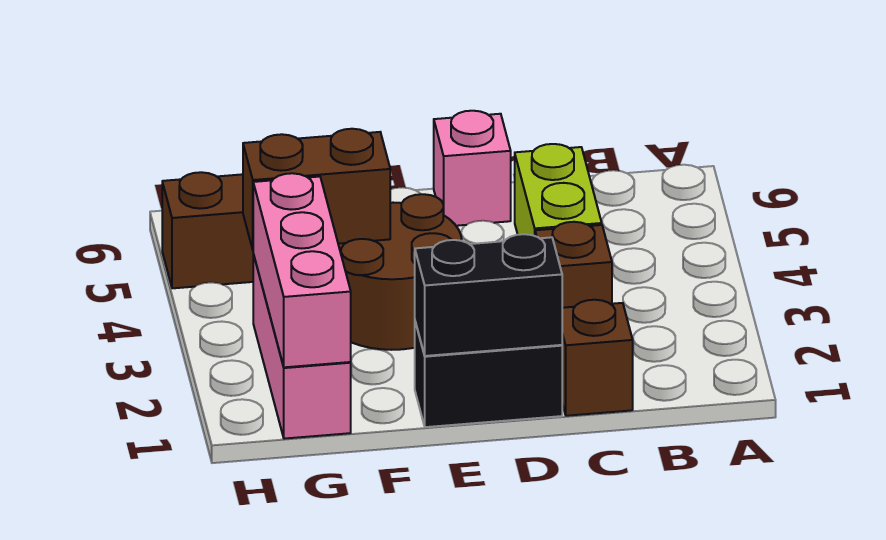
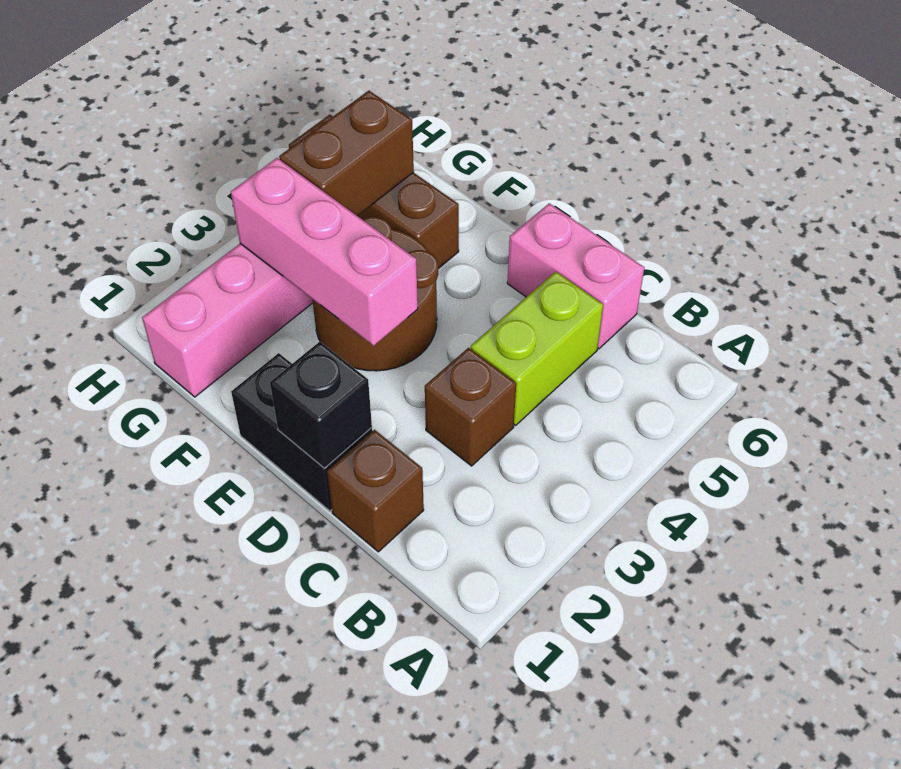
black 1x2 brick [415,234,562,356] -> black 1x1 brick [270,342,372,468]
pink 1x1 brick [434,111,511,226] -> pink 1x2 brick [507,203,644,349]
brown 1x2 brick [243,129,390,249] -> brown 1x2 brick turned to [279,91,414,216]
pink 1x3 brick [253,173,351,367] -> pink 1x3 brick turned to [231,158,418,346]

